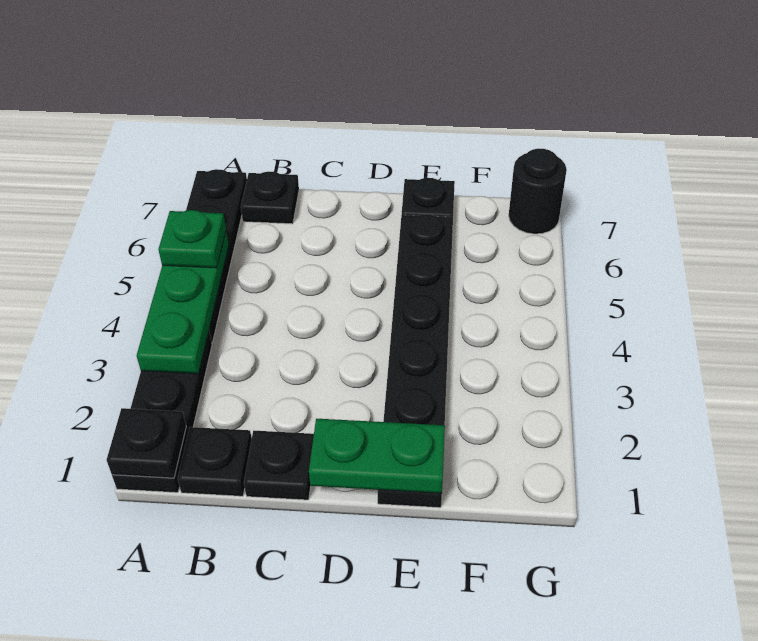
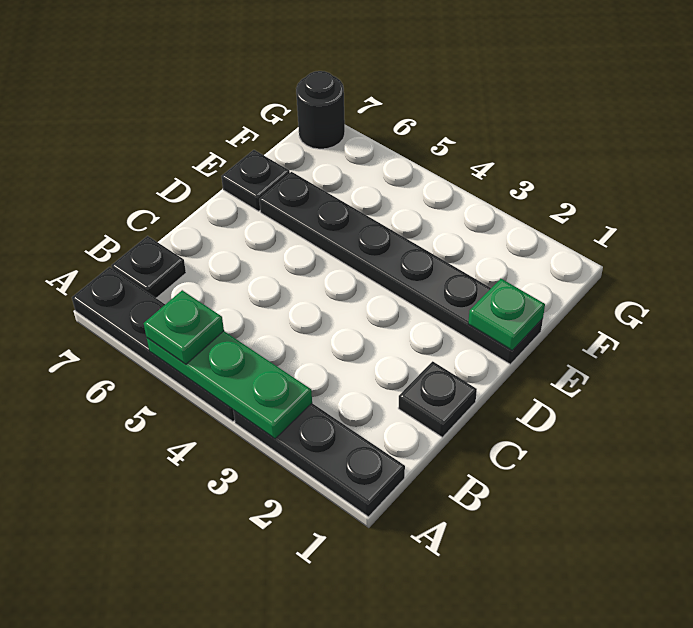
black 1x1 plate [107,408,186,478] -> none
black 1x1 plate [178,427,252,496] -> none
green 1x2 plate [309,419,445,493] -> green 1x1 plate [468,279,545,350]

